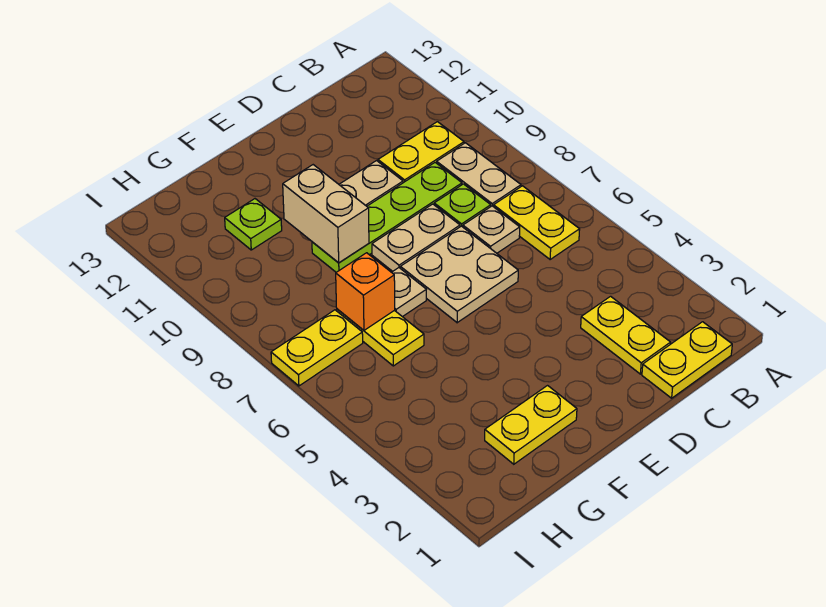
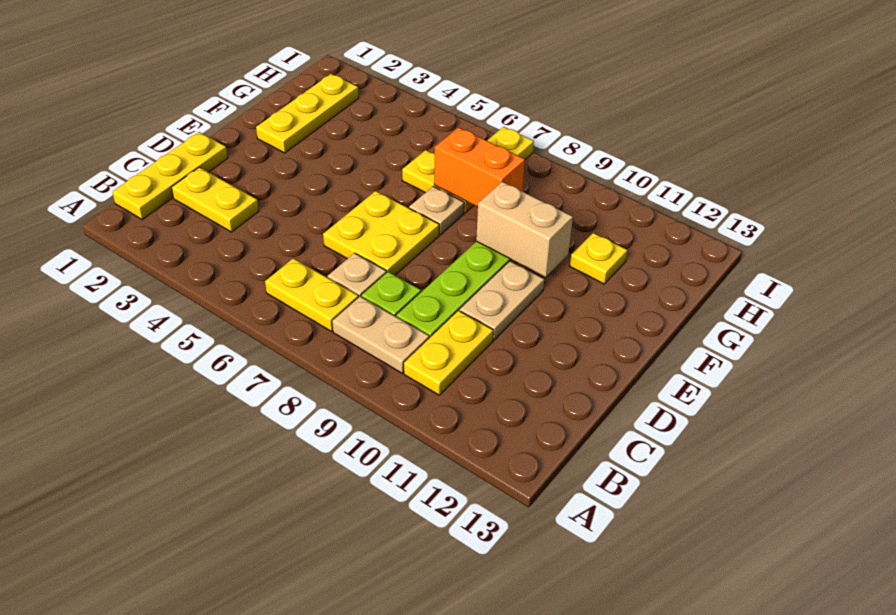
yellow 1x2 plate [642,322,732,398] -> yellow 1x3 plate [112,132,228,220]
tan 2x2 plate [400,226,518,323] -> yellow 2x2 plate [323,191,439,275]
tan 1x2 plate [372,204,460,271] -> none
yellow 1x2 plate [485,386,577,464] -> yellow 1x3 plate [256,74,359,153]
orange 1x1 brick [336,253,395,330] -> orange 1x2 brick [434,127,525,207]
lime 1x1 plate [225,199,282,250] -> yellow 1x1 plate [570,233,628,284]

